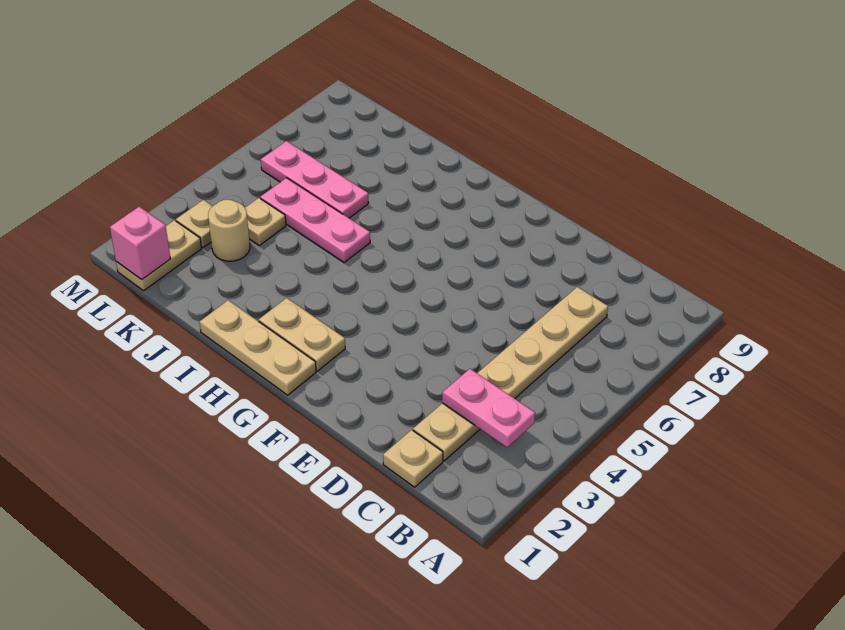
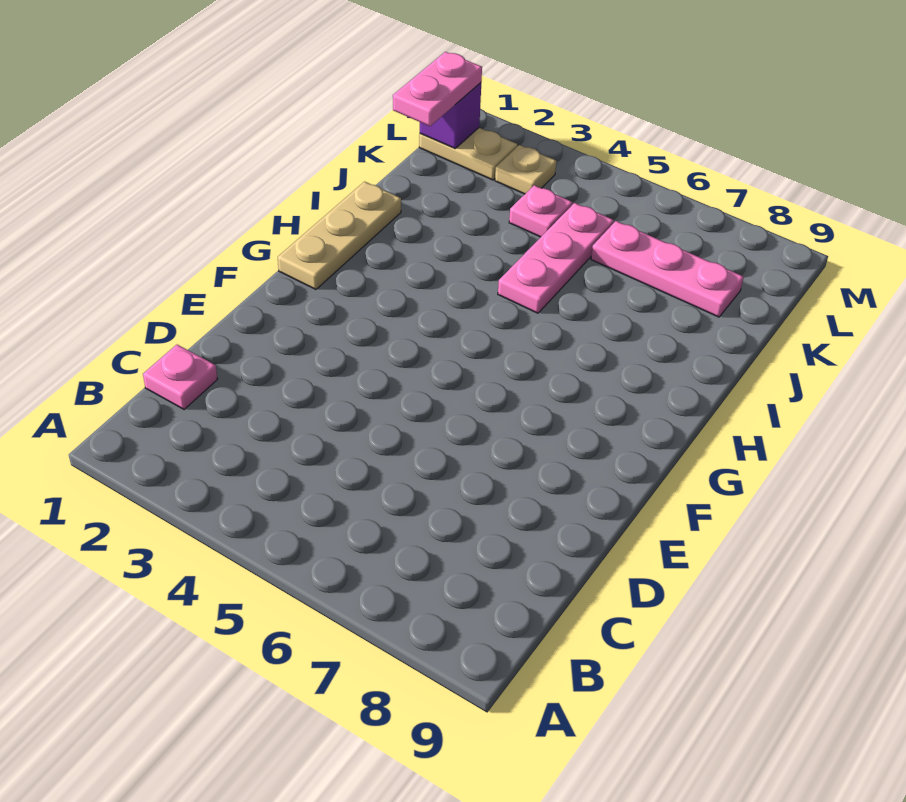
pink 1x2 plate [442,369,535,447] -> pink 1x2 plate moved to [393,52,482,126]
tan 1x1 plate [383,430,443,487] -> pink 1x1 plate [143,345,217,410]
tan 1x6 plate [413,287,608,461] -> none
tan 1x2 plate [259,298,345,371] -> none
pink 1x3 plate [261,141,369,218] -> pink 1x3 plate turned to [591,221,744,317]
tan 1x1 round brick [208,200,250,261] -> none
tan 1x1 plate [245,198,286,245] -> pink 1x1 plate [509,185,572,237]
pink 1x1 brick [110,207,171,280] -> purple 1x1 brick [420,83,481,149]

